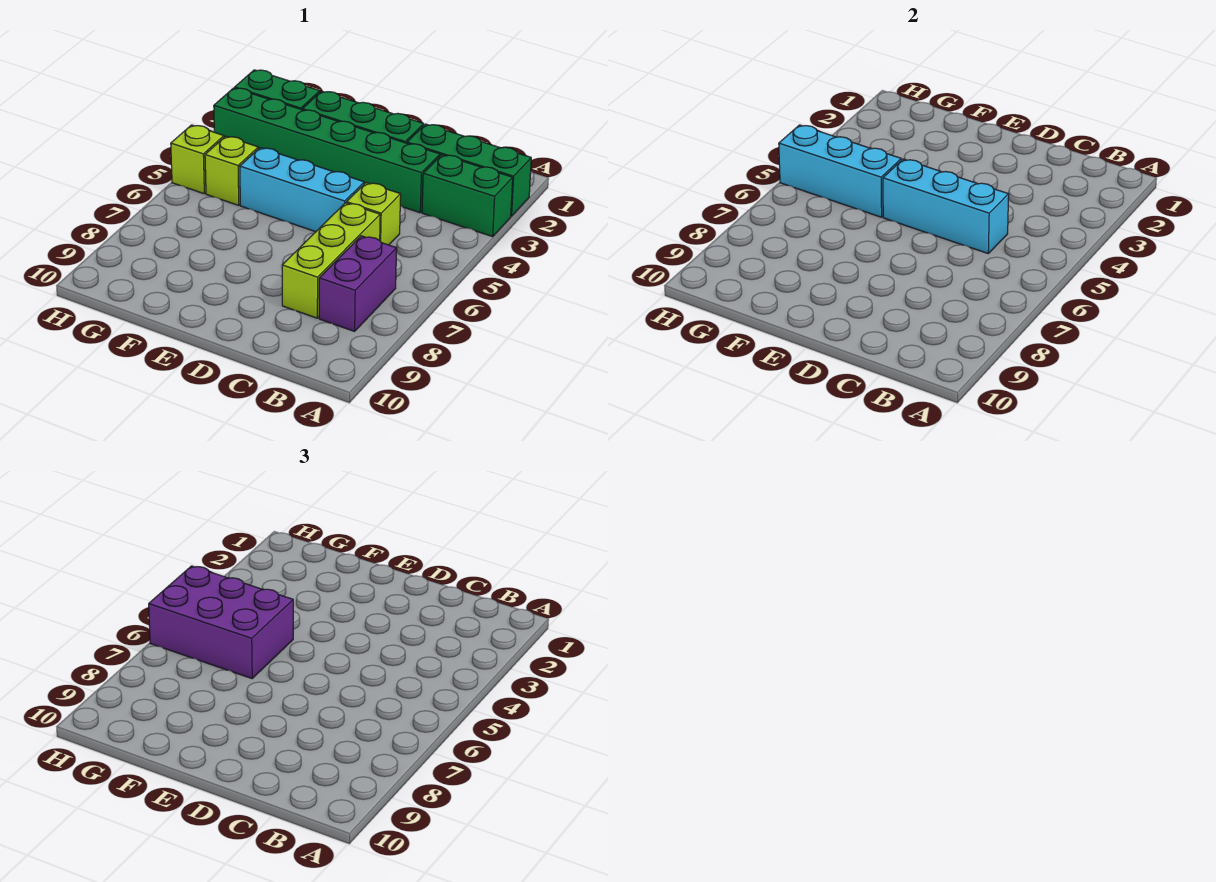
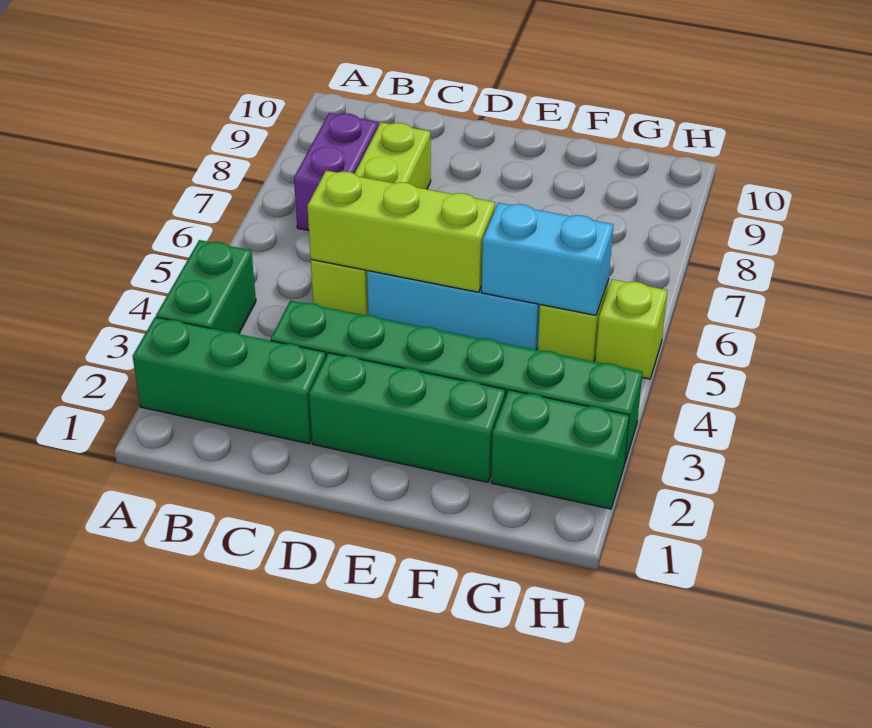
green 1x2 brick [422,155,513,237] -> green 1x2 brick turned to [156,240,256,333]
cyan 1x3 brick [883,159,1009,253] -> lime 1x3 brick [307,171,495,292]
cyan 1x3 brick [779,125,901,217] -> cyan 1x2 brick [482,203,613,315]
purple 2x3 brick [149,566,293,678] -> none

